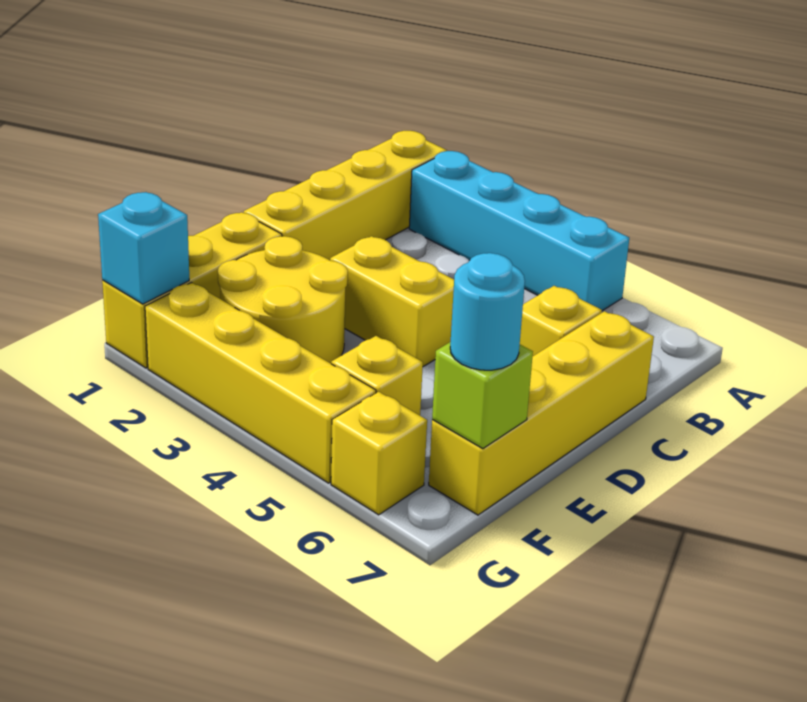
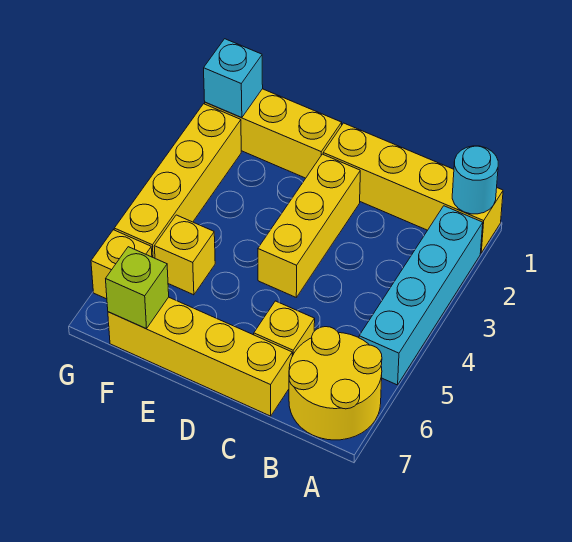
yellow 1x2 brick [330,236,454,367] -> yellow 1x3 brick [258,154,360,297]
yellow 2x2 round brick [218,236,348,363] -> yellow 2x2 round brick moved to [289,327,382,440]
cyan 1x1 round brick [450,253,525,370] -> cyan 1x1 round brick moved to [452,146,498,214]

